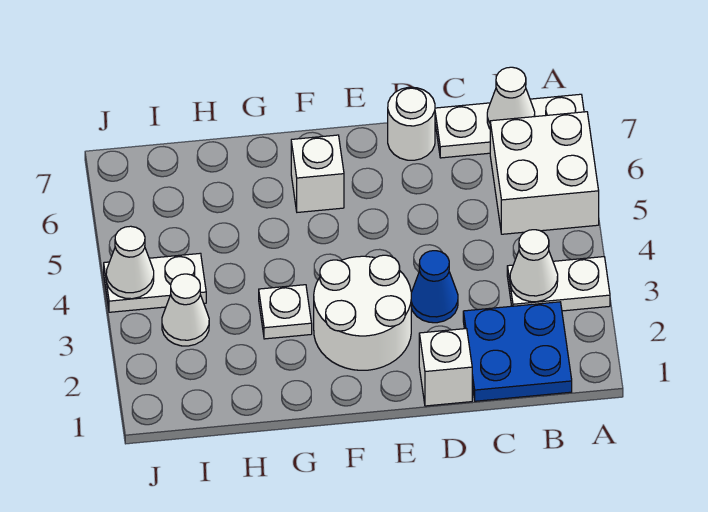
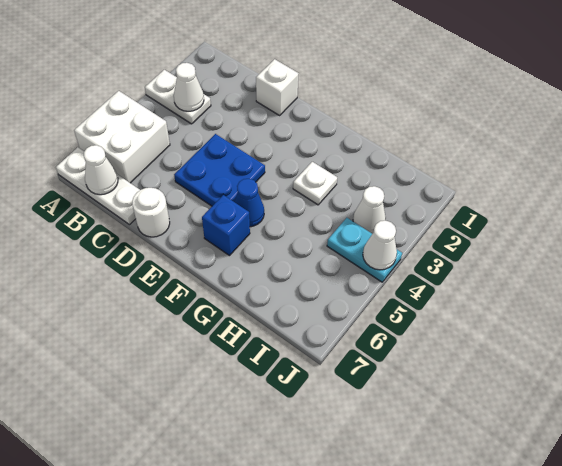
blue 2x2 plate [463,302,572,401] -> blue 2x2 plate moved to [174,134,265,206]
blue 1x1 cone [411,251,458,323] -> blue 1x1 cone moved to [235,179,264,227]
white 2x2 round brick [314,255,411,370] -> none
white 1x1 brick [291,135,344,212] -> blue 1x1 brick [202,195,250,256]
white 1x2 plate [104,253,206,312] -> cyan 1x2 plate [327,218,402,282]

